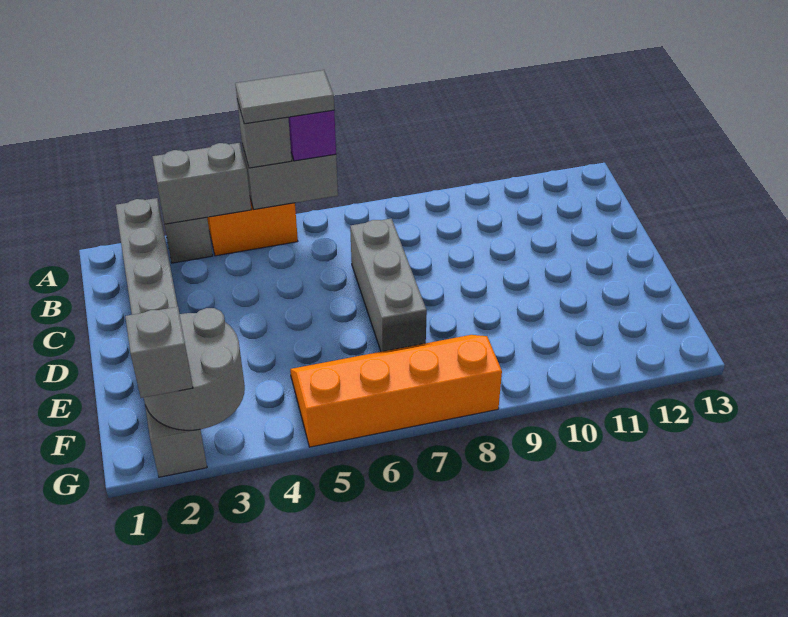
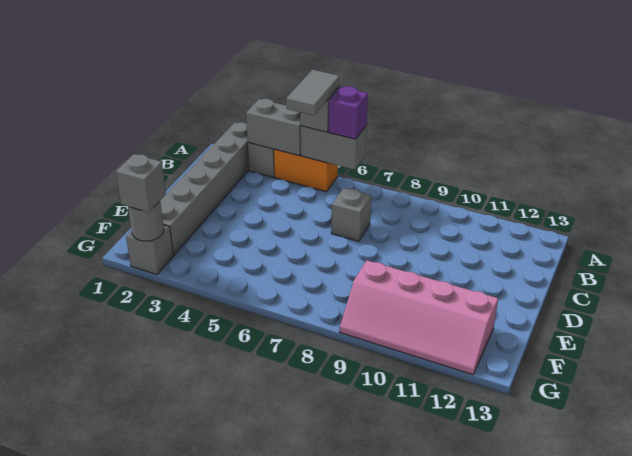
grey 1x2 tile [235,70,334,124] -> grey 1x2 tile turned to [286,70,339,115]
grey 1x3 brick [350,218,427,352] -> grey 1x1 brick [331,188,371,241]
grey 2x2 round brick [144,308,245,430] -> grey 1x1 round brick [128,201,164,241]
orange 2x4 slope [290,335,502,447] -> none
none -> pink 2x4 slope [340,260,498,375]

